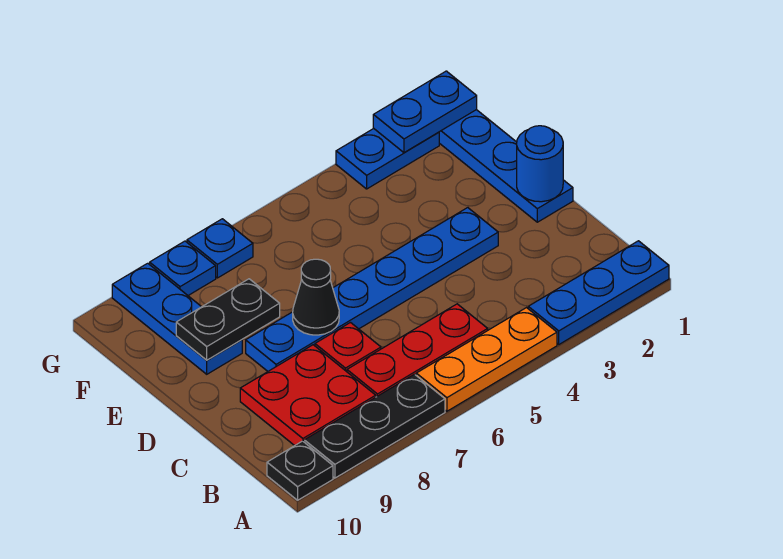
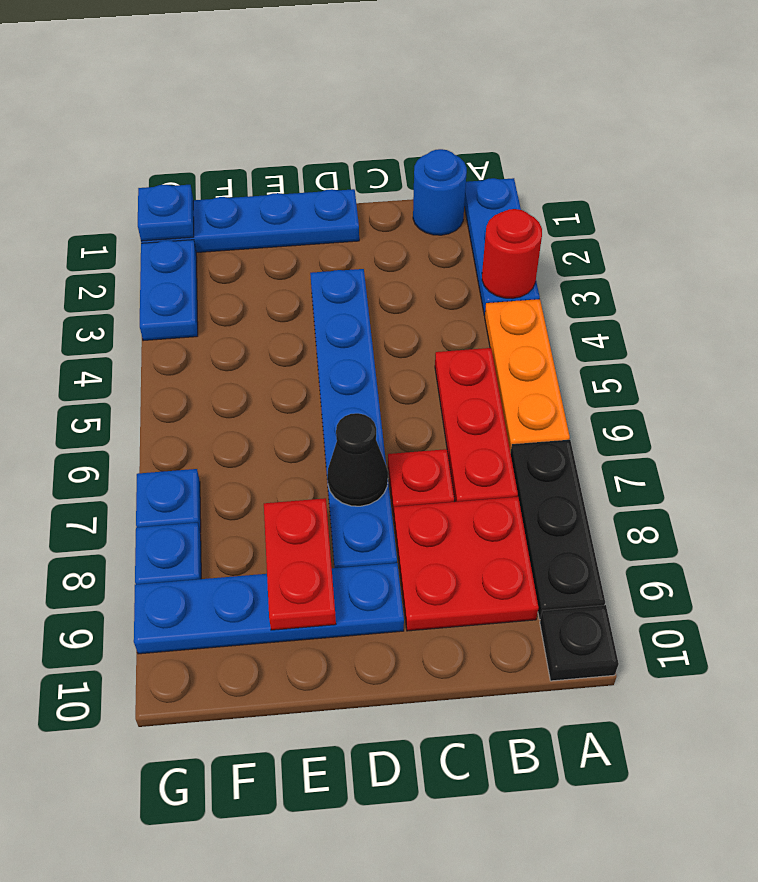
none -> red 1x1 round brick [482,209,542,298]
blue 1x1 round brick [517,126,563,202] -> blue 1x1 round brick moved to [413,149,467,235]
black 1x2 plate [176,279,280,360] -> red 1x2 plate [264,498,336,630]
blue 1x3 plate [112,263,242,374] -> blue 1x4 plate [134,563,404,654]
blue 1x2 plate [373,71,477,152] -> blue 1x1 plate [138,185,194,241]

